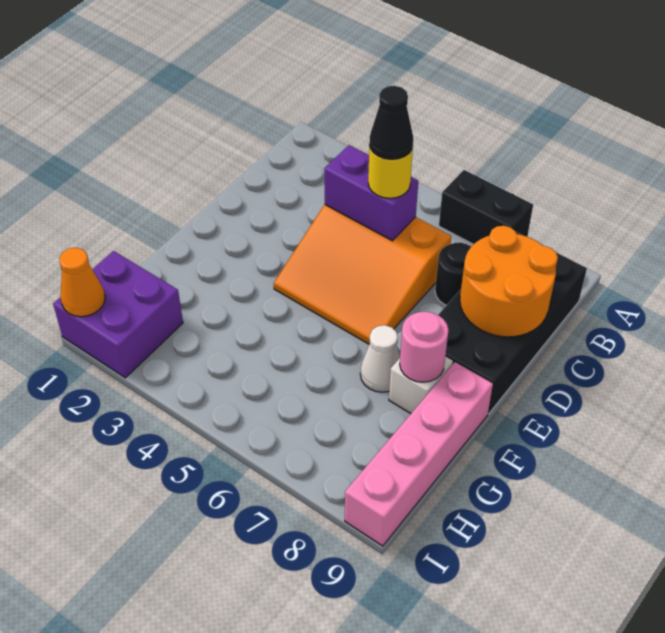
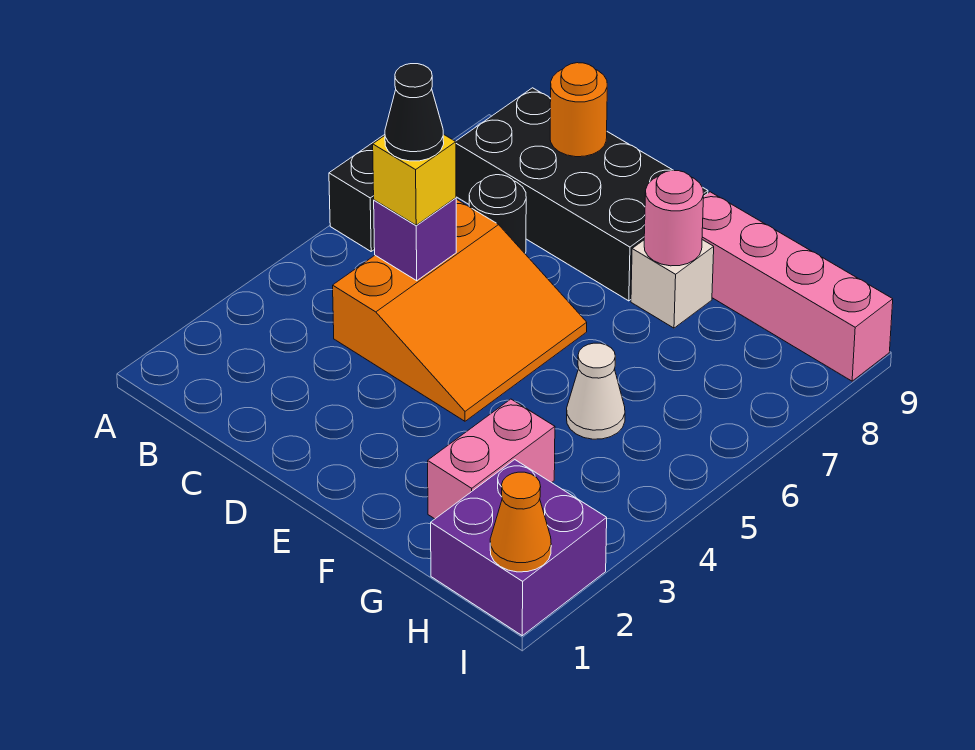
purple 1x2 brick [324,145,418,241] -> purple 1x1 brick [374,198,456,281]
yellow 1x1 round brick [368,145,413,198] -> yellow 1x1 brick [373,134,456,225]
orange 2x2 round brick [460,226,558,337] -> orange 1x1 round brick [550,63,607,157]
white 1x1 cone [360,325,400,392] -> white 1x1 cone moved to [567,343,625,439]
none -> pink 1x2 brick [428,399,555,519]

